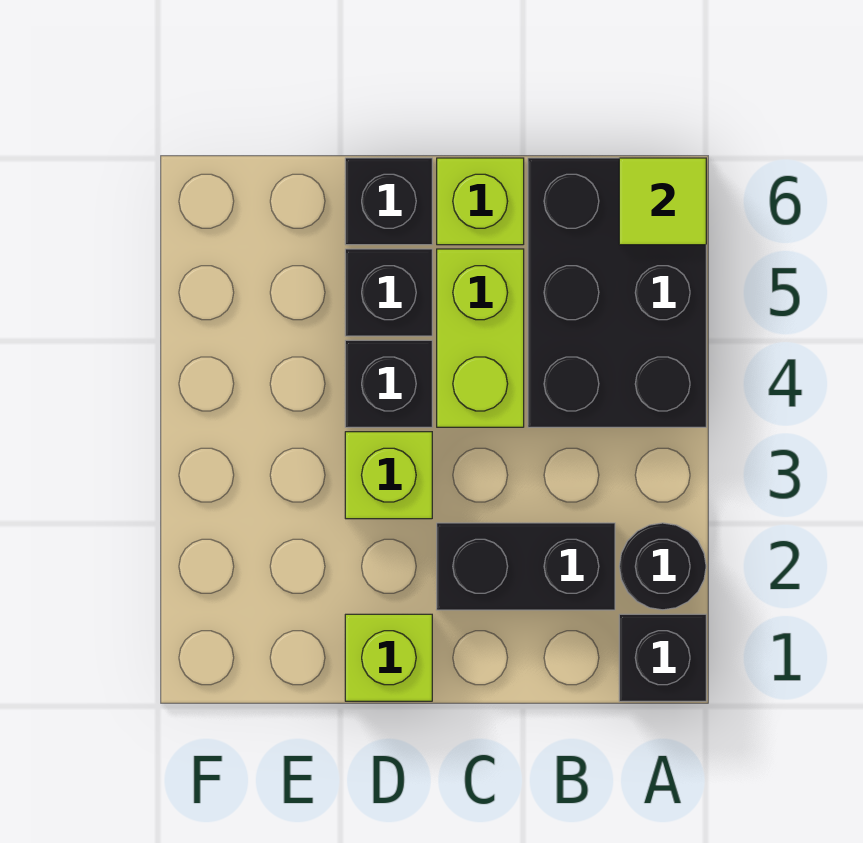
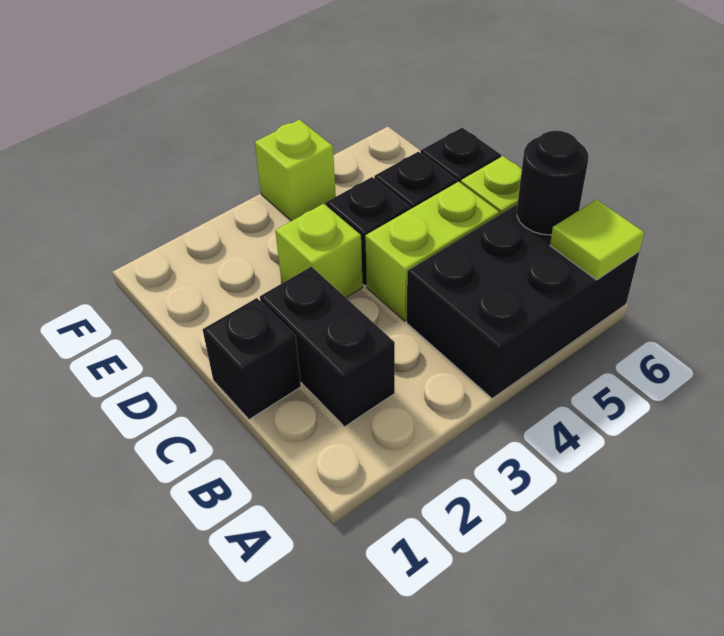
black 1x1 brick [619,614,706,701] -> black 1x1 brick moved to [203,298,301,419]
black 1x1 round brick [619,523,706,610] -> black 1x1 round brick moved to [517,131,588,235]
lime 1x1 brick [345,614,432,701] -> lime 1x1 brick moved to [255,120,336,221]

